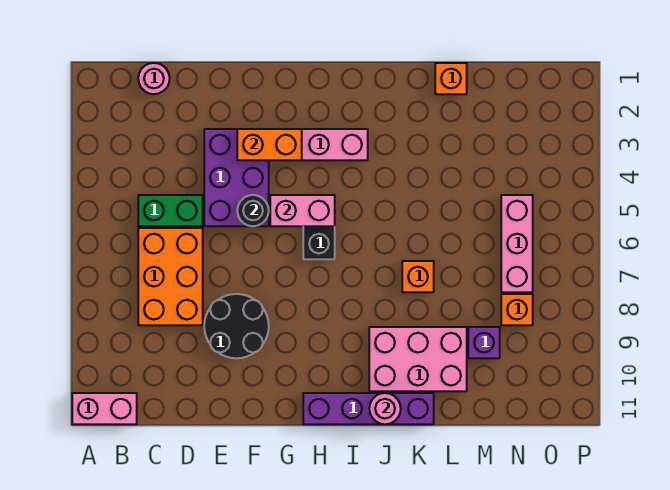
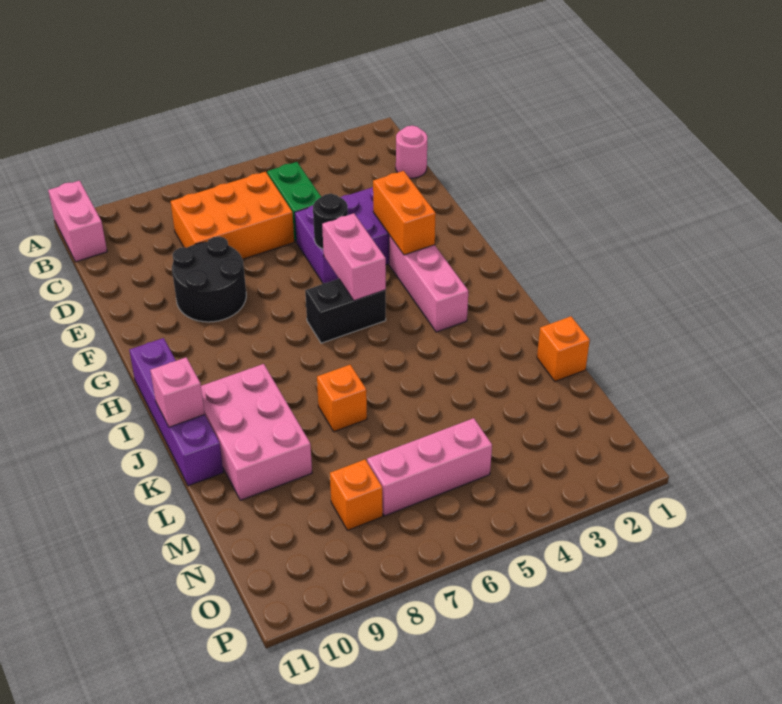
pink 1x1 round brick [369,393,401,424] -> pink 1x1 brick [150,358,205,427]
purple 1x1 brick [468,327,500,358] -> none

